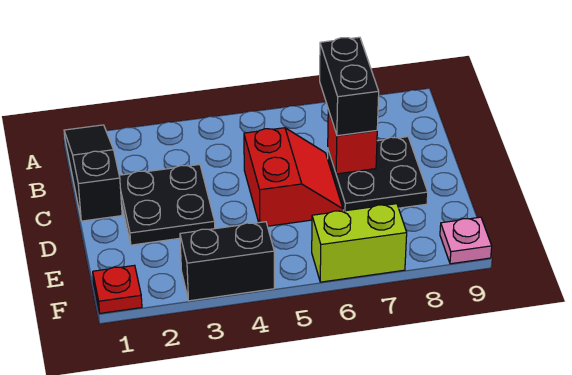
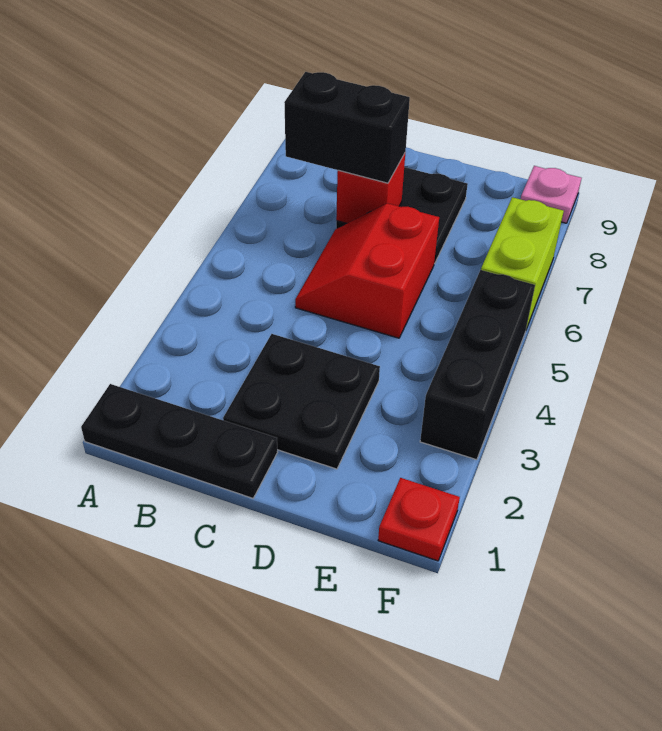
black 1x3 slope [64,125,122,221] -> black 1x3 plate [81,384,278,498]
red 2x2 slope [244,128,343,226] -> red 2x2 slope turned to [295,203,439,338]
black 1x2 brick [180,222,274,301] -> black 1x3 brick [420,270,535,460]

